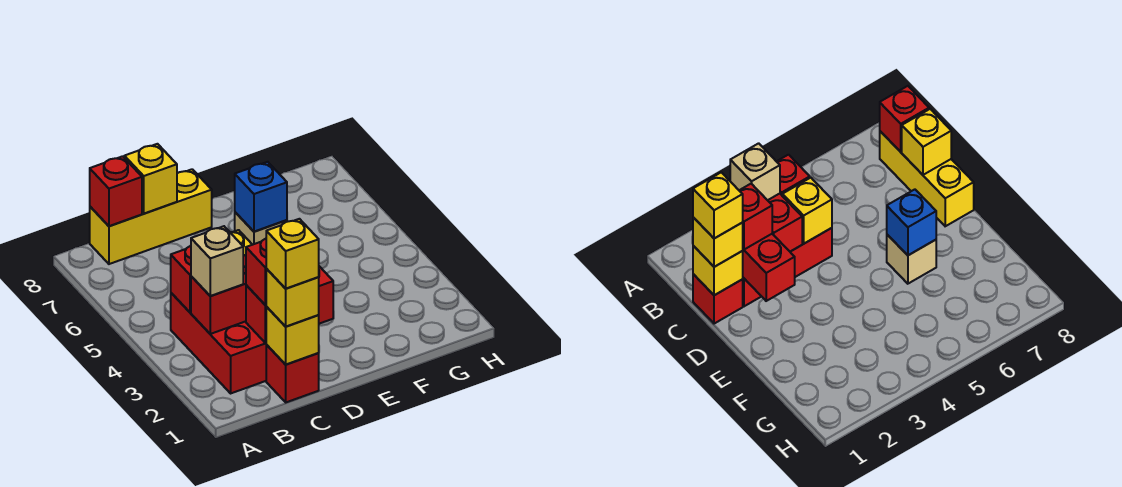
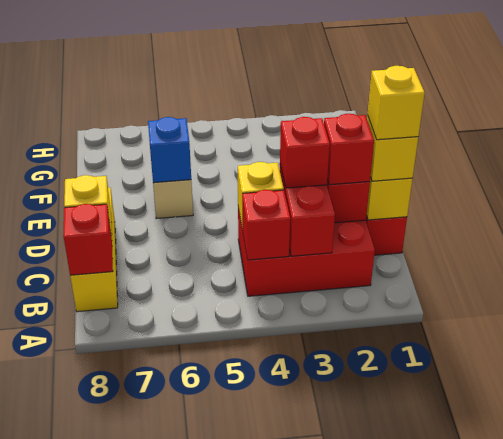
tan 1x1 brick [191,226,243,296] -> none
none -> red 1x1 brick [280,117,330,188]

